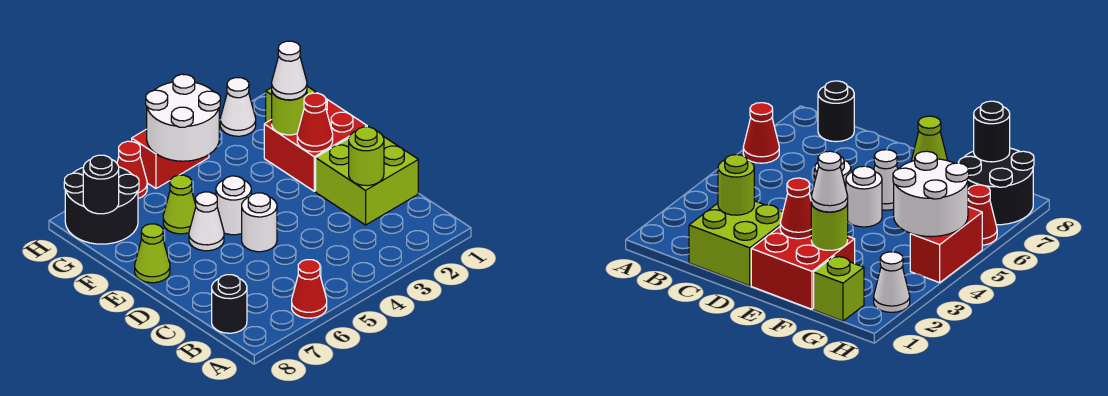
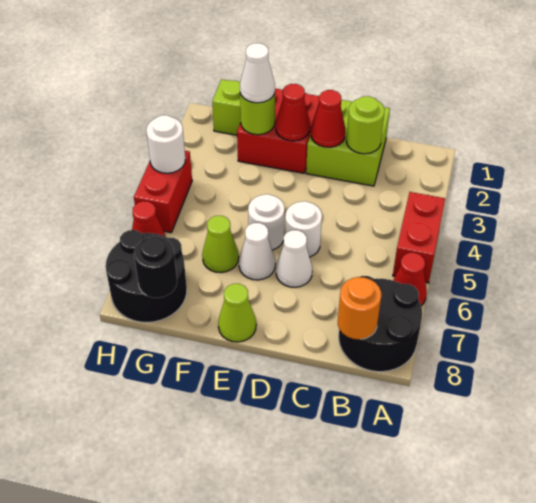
none -> red 1x2 brick [393,192,445,283]
black 1x1 round brick [212,275,247,333] -> black 2x2 round brick [339,276,422,372]
none -> orange 1x1 round brick [338,277,381,339]
none -> red 1x1 cone [311,90,346,147]
white 2x2 round brick [146,74,220,161] -> white 1x1 round brick [146,115,185,173]
white 1x1 cone [220,78,256,136] -> white 1x1 cone moved to [276,230,312,287]

